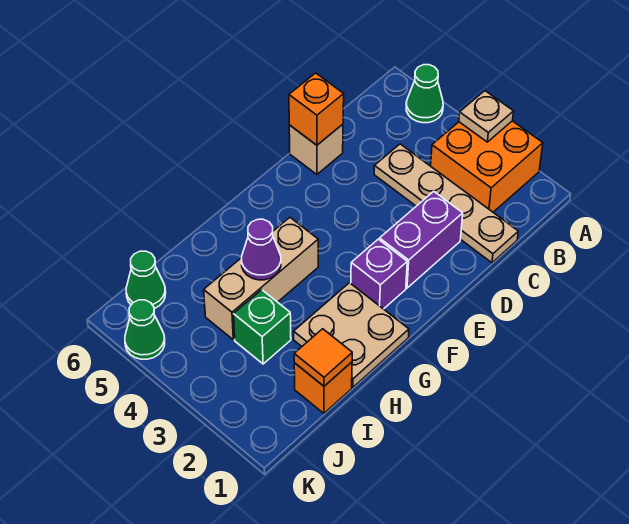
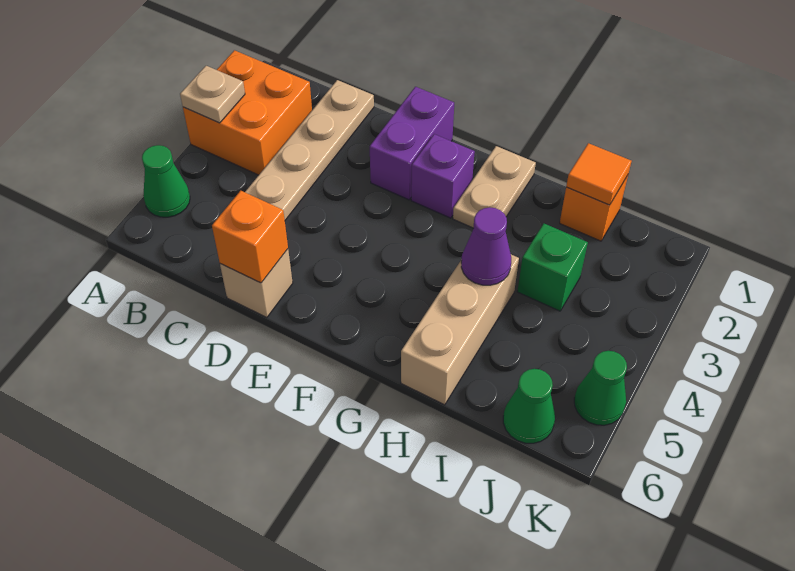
purple 1x2 brick [380,191,463,288] -> purple 1x2 brick turned to [370,87,454,200]
tan 2x2 plate [294,283,409,387] -> tan 1x2 plate [453,146,536,228]
tan 1x3 brick [204,218,318,340] -> tan 1x3 brick turned to [401,255,519,405]

